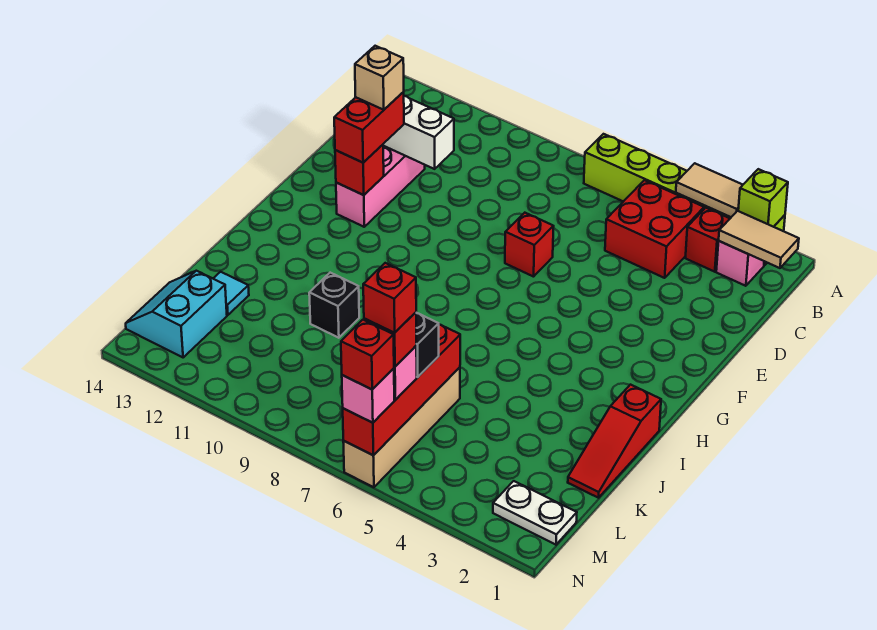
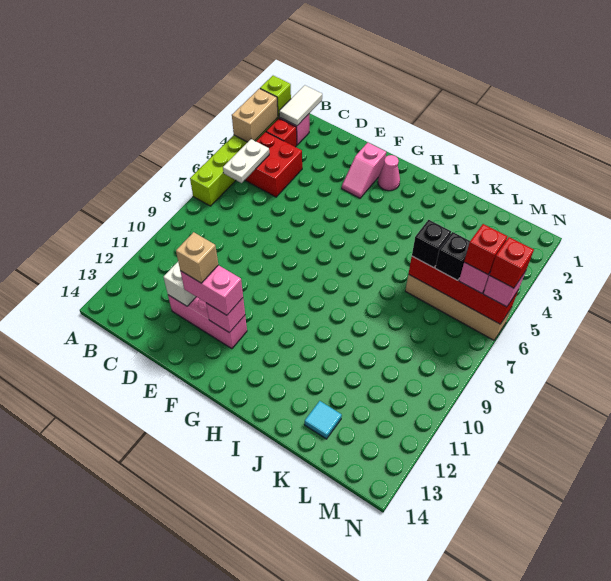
tan 1x2 tile [676,163,743,217] -> tan 1x2 brick [232,89,278,142]
tan 1x2 tile [719,211,799,268] -> white 1x2 tile [279,85,322,126]
red 1x1 brick [505,213,554,277] -> none
red 1x2 brick [334,92,404,163] -> pink 1x2 brick [180,265,243,315]
none -> pink 1x2 slope [342,142,386,198]
red 1x1 brick [335,145,384,195] -> pink 1x1 brick [206,298,245,333]
none -> pink 1x1 cone [378,155,400,191]
red 1x3 slope [568,385,661,498] -> none
black 1x1 brick [309,273,359,338] -> black 1x1 brick moved to [412,220,451,268]
cyan 2x2 slope [126,271,227,357] -> none
white 1x2 plate [493,481,577,545] -> white 1x2 plate moved to [223,139,269,183]
red 1x1 brick [363,263,416,333] -> none

